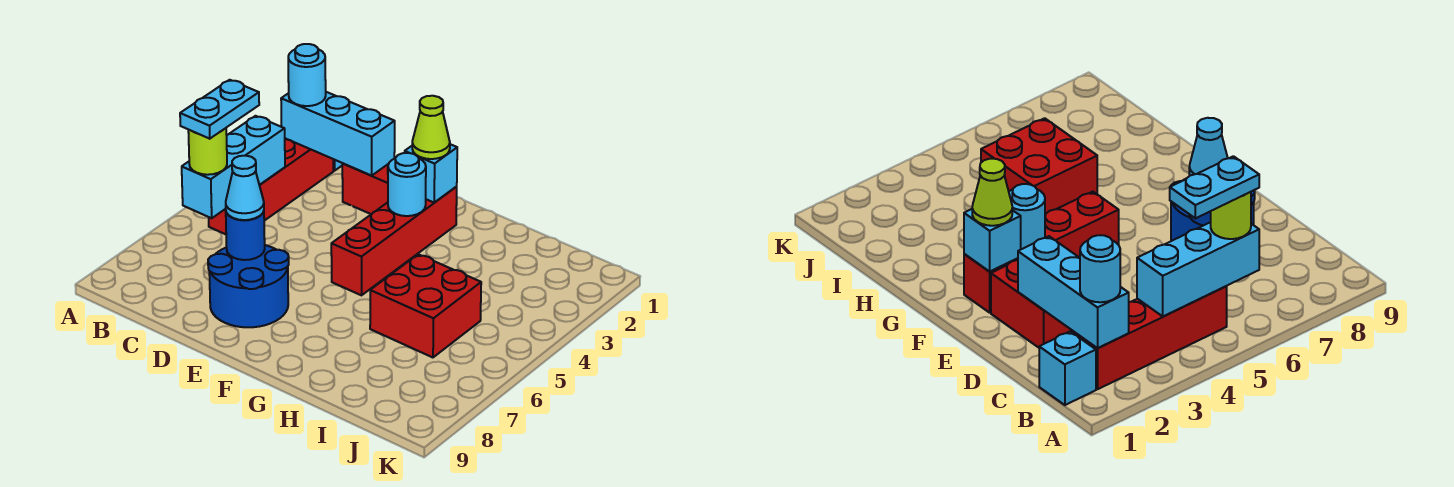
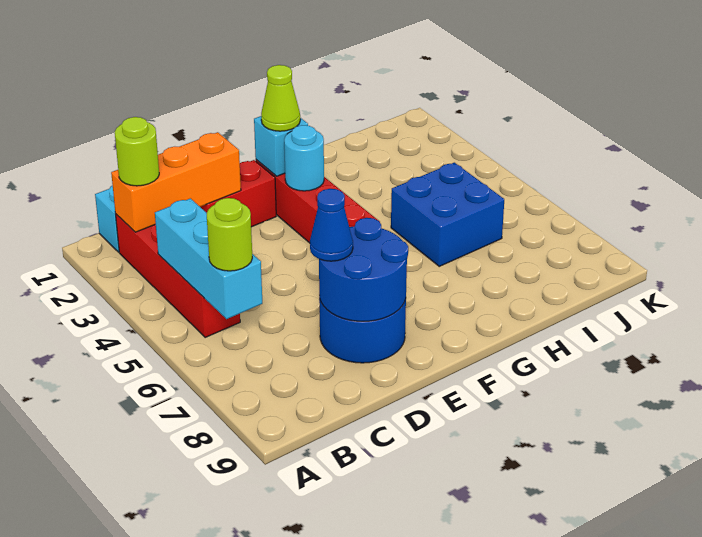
cyan 1x3 brick [281,92,395,175] -> orange 1x3 brick [111,132,241,232]
cyan 1x1 round brick [288,44,326,106] -> lime 1x1 round brick [115,117,159,186]
cyan 1x2 plate [180,80,259,139] -> none
blue 1x1 round brick [226,211,265,260] -> blue 2x2 round brick [319,218,408,321]
cyan 1x1 cone [226,156,264,220] -> blue 1x1 cone [310,189,353,261]
red 2x2 brick [370,254,481,357] -> blue 2x2 brick [391,163,504,266]

